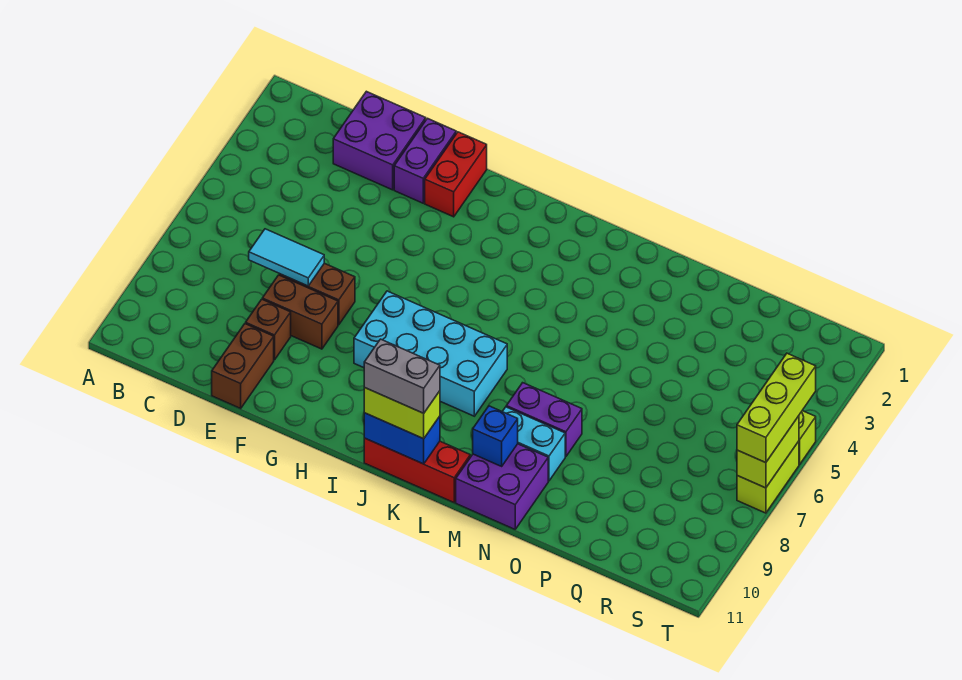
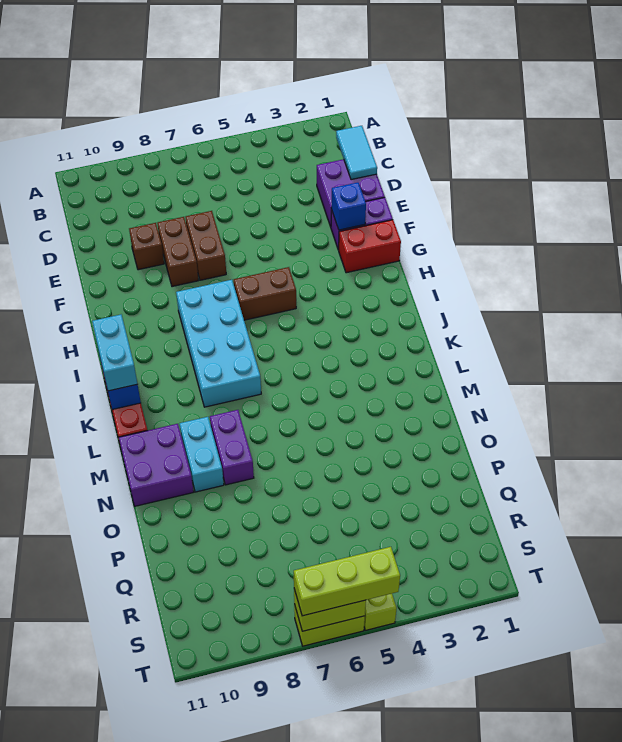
cyan 1x2 tile [249,229,324,286] -> cyan 1x2 tile moved to [336,126,377,180]
brown 1x2 brick [212,324,274,408] -> brown 1x2 brick moved to [234,267,296,320]
lime 1x2 brick [364,388,440,439] -> cyan 1x2 brick [92,315,137,391]
grey 1x2 brick [364,339,440,413] -> none
blue 1x1 brick [473,406,518,466] -> blue 1x1 brick moved to [331,182,366,230]

